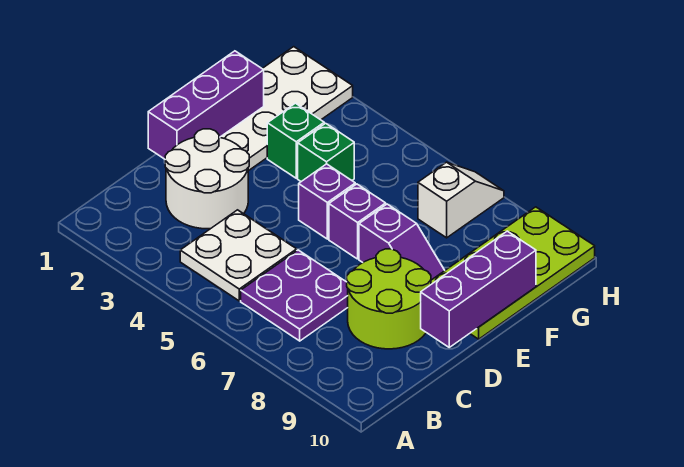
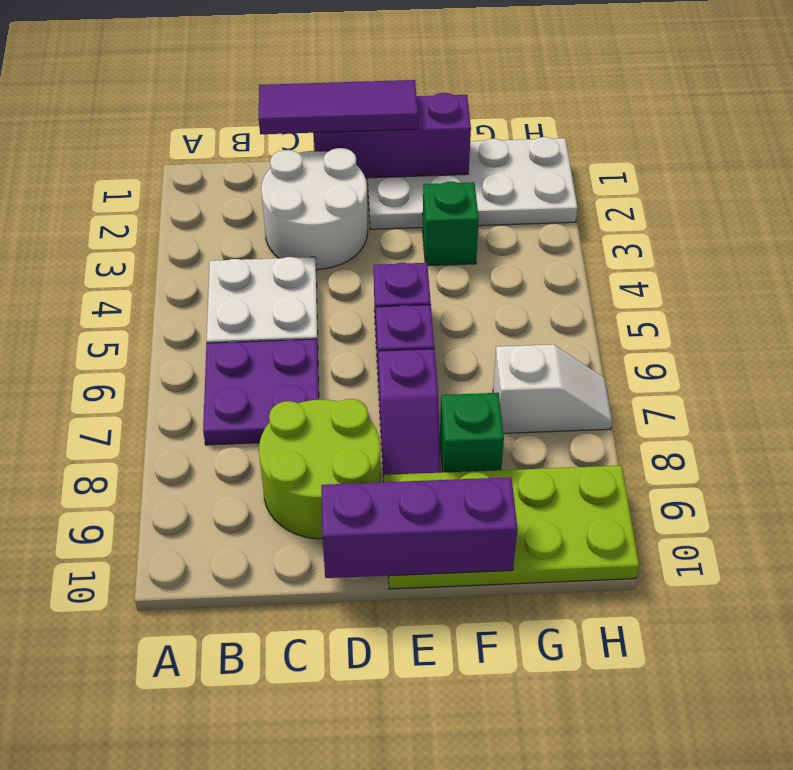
none -> purple 1x3 tile [259,80,418,134]
green 1x1 brick [298,123,354,181] -> green 1x1 brick moved to [440,393,504,472]

